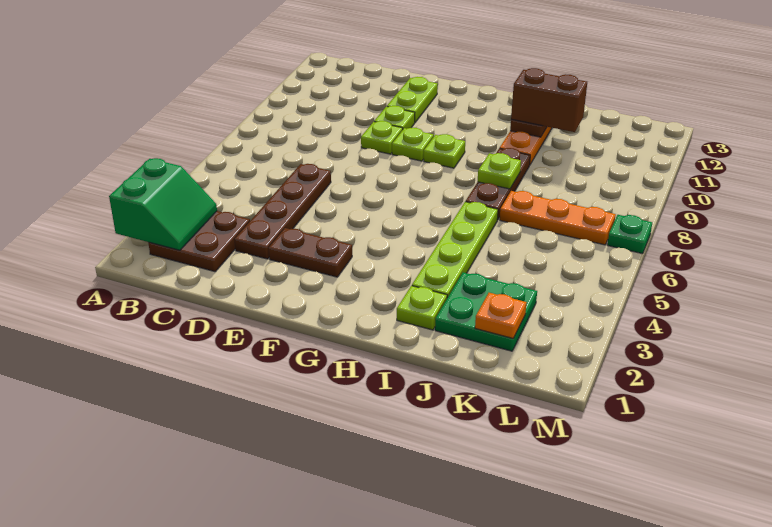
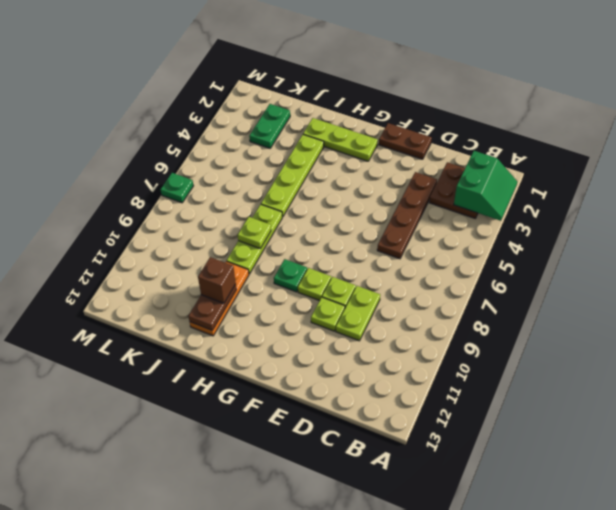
green 2x2 slope [109,158,217,250] -> green 2x2 slope turned to [454,151,517,221]
brown 1x2 plate [269,228,352,277] -> brown 1x2 plate moved to [379,123,432,159]
lime 1x2 plate [387,77,438,122] -> lime 1x2 plate moved to [336,286,380,341]
lime 1x1 plate [424,134,465,168] -> green 1x1 plate [274,259,307,292]
lime 1x1 plate [397,286,447,330] -> lime 1x3 plate [303,118,378,161]
brown 1x3 plate [466,148,530,220] -> lime 1x3 plate [227,204,282,274]
brown 1x2 brick [511,68,587,132] -> brown 1x1 brick [198,257,236,303]
green 2x2 plate [435,272,537,351] -> green 1x2 plate [249,104,290,148]
orange 1x3 plate [500,191,616,245] -> none
orange 1x1 plate [475,293,527,338] -> none

